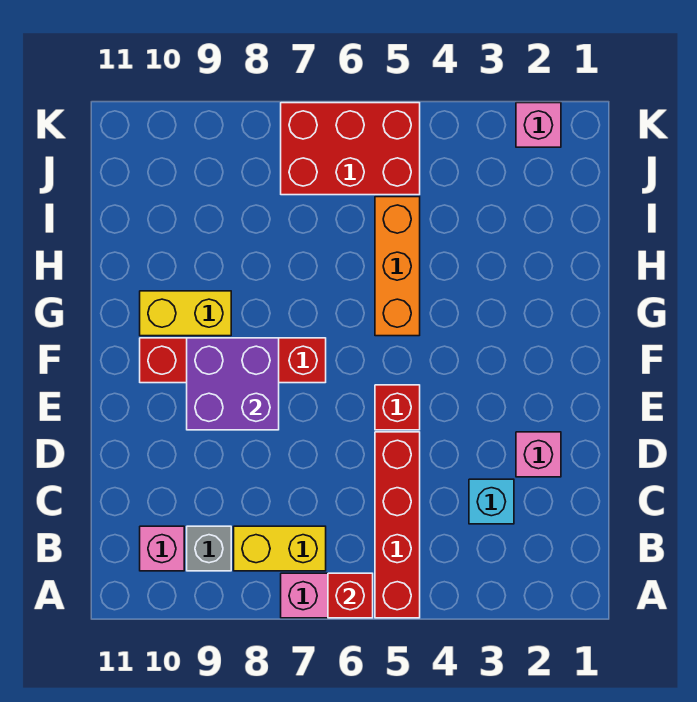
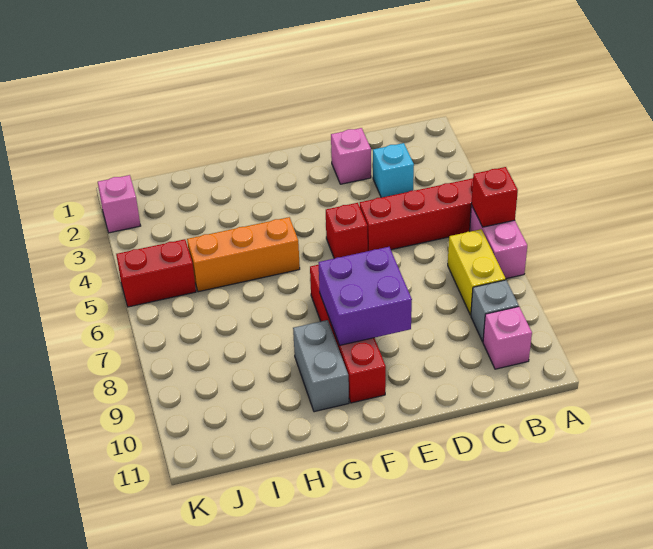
yellow 1x2 brick [140,291,231,336] -> grey 1x2 brick [293,320,349,412]
red 2x3 brick [281,103,420,195] -> red 1x2 brick [116,239,196,307]

